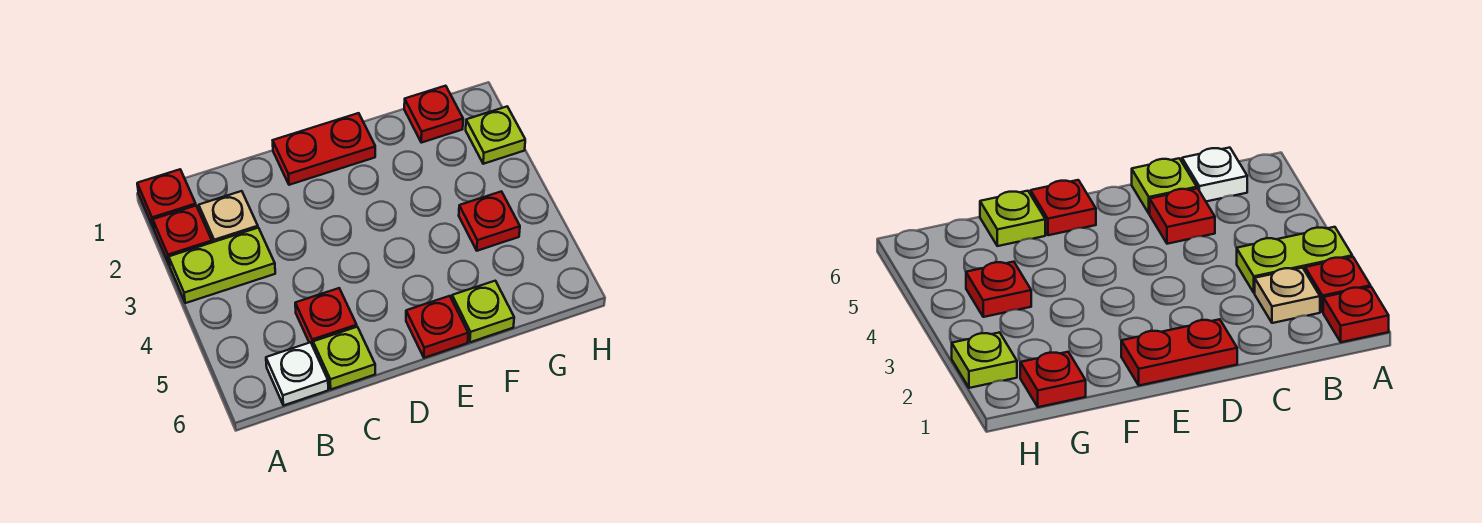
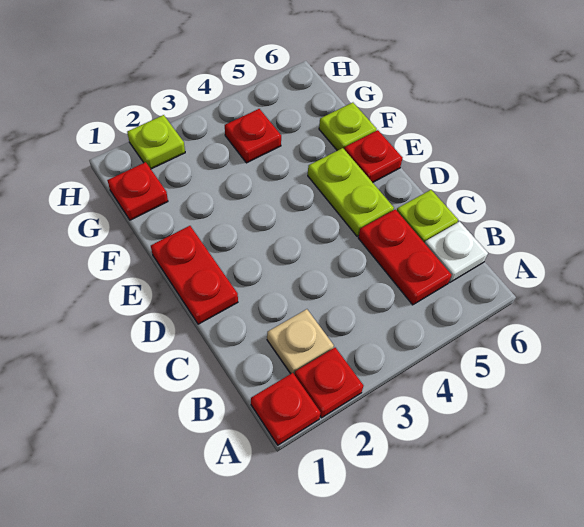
lime 1x2 plate [169,228,275,303] -> lime 1x2 plate moved to [308,148,394,236]
red 1x1 plate [295,288,357,346] -> red 1x2 plate [358,209,451,305]

